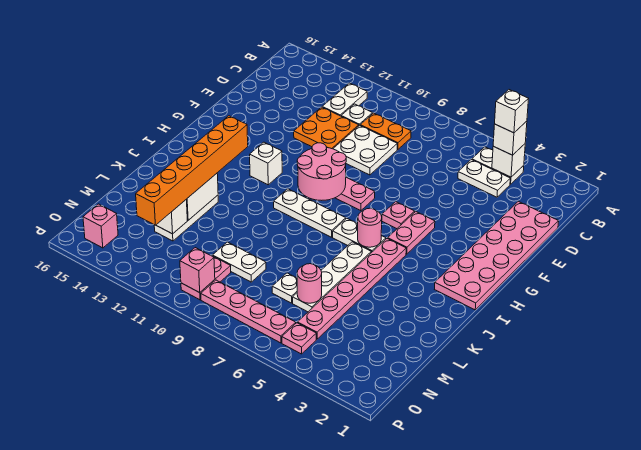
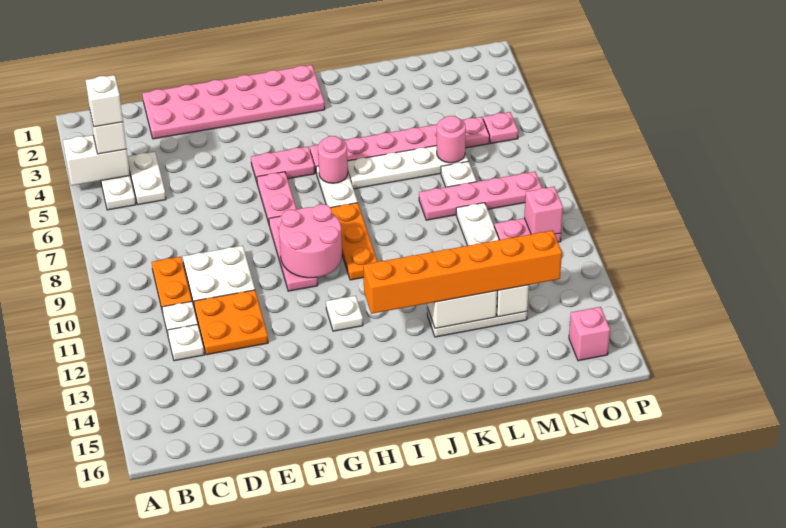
white 1x1 brick [492,144,525,177] -> white 1x2 brick [63,135,130,186]
white 1x2 plate [323,83,367,116] -> white 1x1 plate [167,324,204,361]
pink 1x1 plate [382,202,415,229] -> pink 1x2 plate [257,172,297,223]
white 1x1 brick [250,142,282,185] -> white 1x1 plate [326,296,363,331]
white 1x3 plate [274,189,346,237] -> orange 1x3 plate [330,203,378,280]
pink 1x4 plate [201,280,296,343] -> pink 1x4 plate turned to [419,172,542,220]

